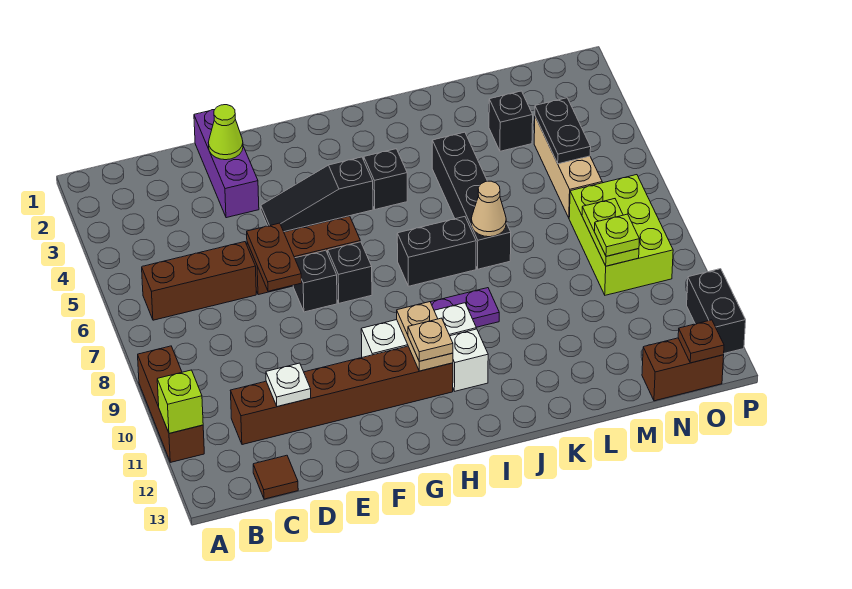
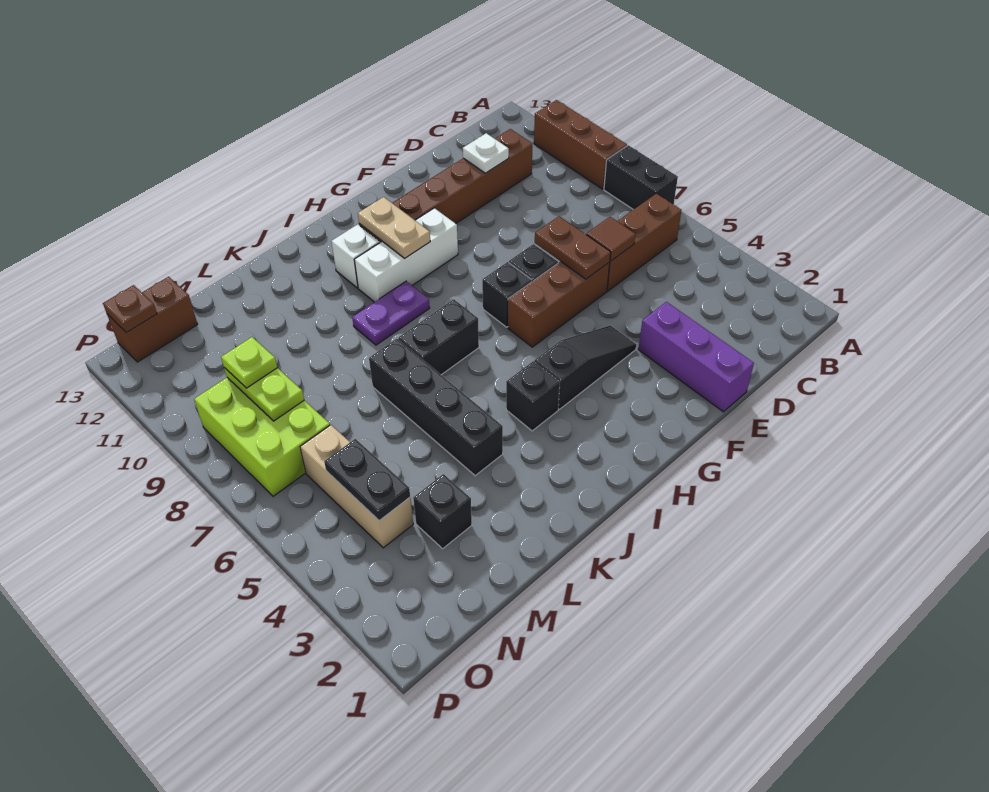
lime 1x1 brick [157,370,203,433] -> none
brown 1x1 tile [253,455,298,499] -> brown 1x1 tile moved to [586,217,635,261]
lime 1x1 cone [208,105,243,160] -> none
tan 1x1 plate [408,318,453,361] -> none
tan 1x1 cone [471,181,506,237] -> none
black 1x2 brick [687,269,746,353] -> black 1x2 brick moved to [604,145,678,210]

